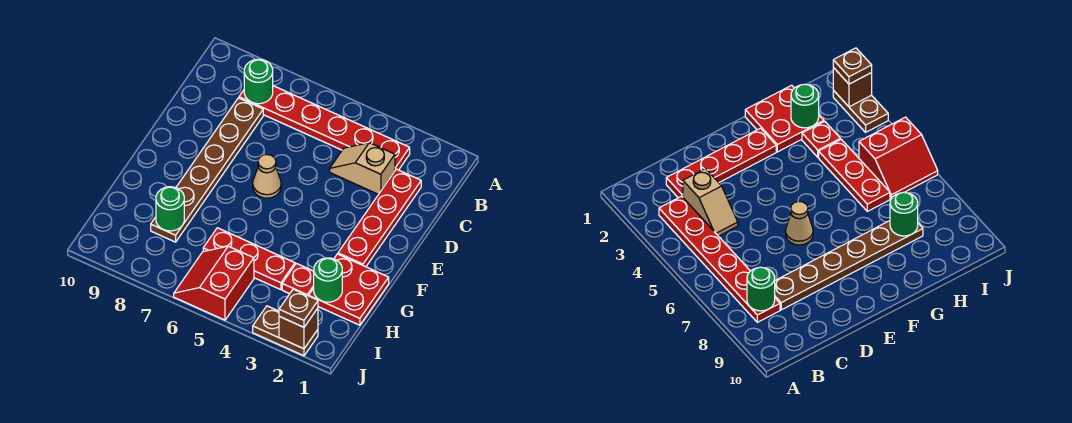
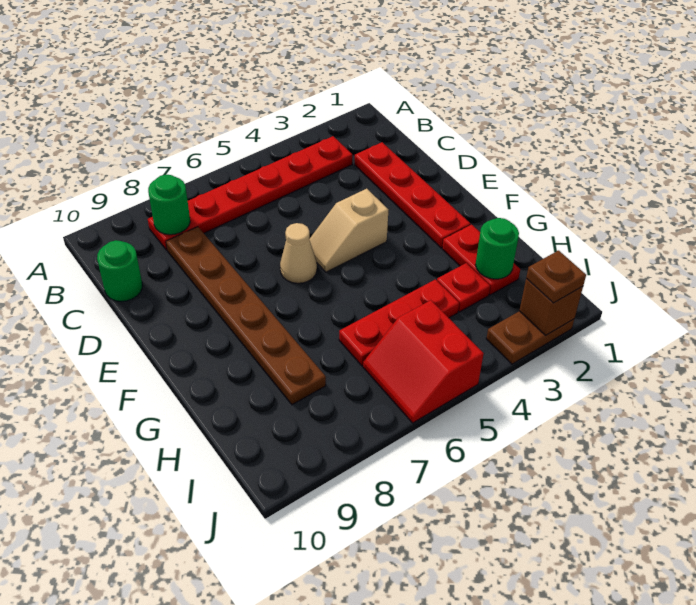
tan 1x2 slope [330,143,395,194] -> tan 1x2 slope moved to [309,189,388,272]
red 2x2 plate [309,254,389,325] -> red 1x2 plate [442,225,520,295]
green 1x1 round brick [156,187,184,231] -> green 1x1 round brick moved to [97,240,142,301]

